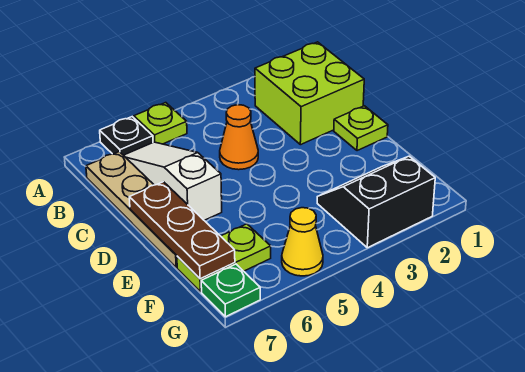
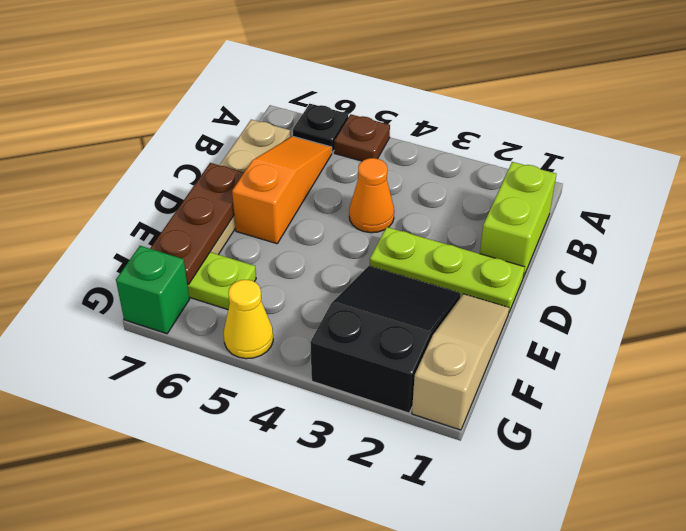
lime 1x1 plate [134,103,187,144] -> brown 1x1 plate [334,114,390,161]
lime 2x2 brick [255,42,364,145] -> lime 1x2 brick [480,162,556,277]
white 1x3 slope [124,142,222,221] -> orange 1x3 slope [232,136,332,244]
lime 1x1 plate [334,106,388,151] -> lime 1x3 plate [370,227,525,312]
none -> tan 1x3 slope [412,294,509,430]
black 2x2 slope [317,156,435,248] -> black 2x3 slope [310,266,461,413]
green 1x1 plate [201,264,260,317] -> green 1x1 brick [116,246,189,334]

